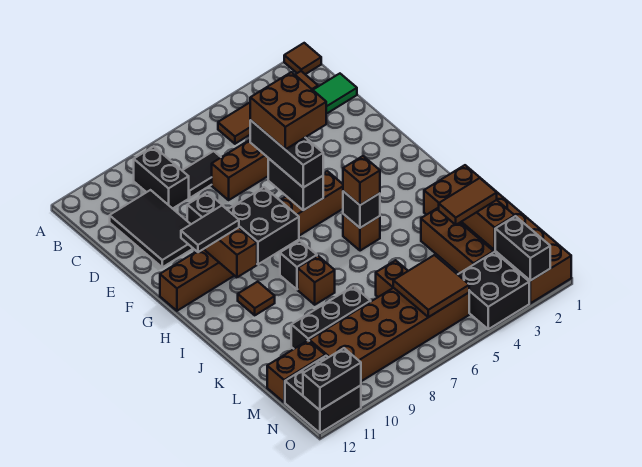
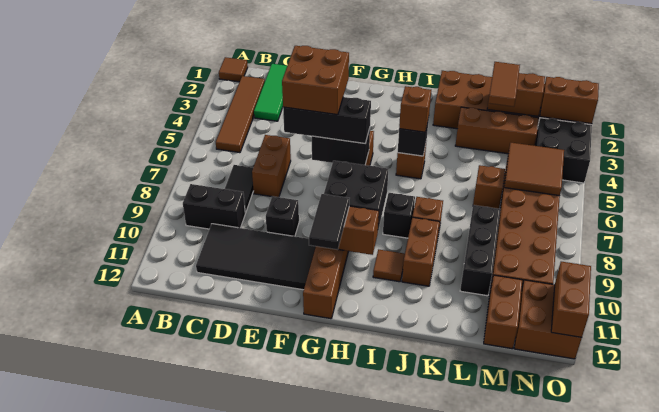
black 2x3 tile [110,190,193,267] -> black 2x4 tile [196,224,316,290]
none -> brown 1x2 brick [402,217,440,286]
black 1x2 brick [495,216,550,281] -> brown 1x2 brick [540,77,599,124]
black 2x2 brick [285,356,361,433] -> brown 2x2 brick [514,280,582,359]
black 1x2 brick [303,348,361,410] -> brown 1x2 brick [551,262,591,337]

